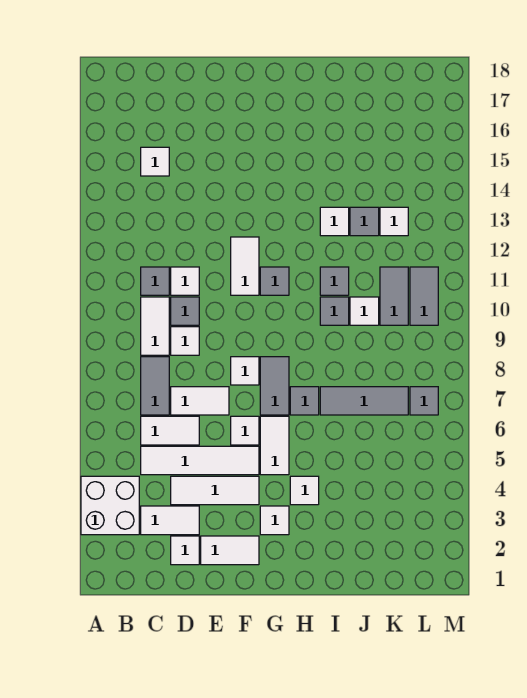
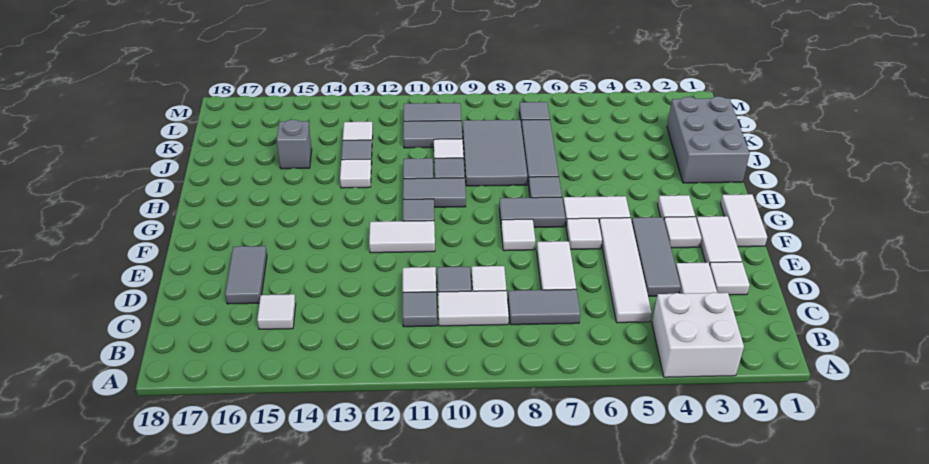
white 1x2 tile [141,416,199,445] -> white 1x2 tile moved to [720,194,767,247]
white 1x3 tile [171,476,259,505] -> grey 1x3 tile [632,217,681,296]
none -> grey 1x2 tile [225,246,267,304]
white 1x1 tile [290,476,319,505] -> white 1x1 tile moved to [664,217,702,248]
none -> grey 1x2 tile [403,178,466,207]
none -> grey 2x3 brick [667,96,750,183]
none -> grey 2x3 tile [463,120,527,186]
none -> grey 1x1 brick [277,119,312,169]

